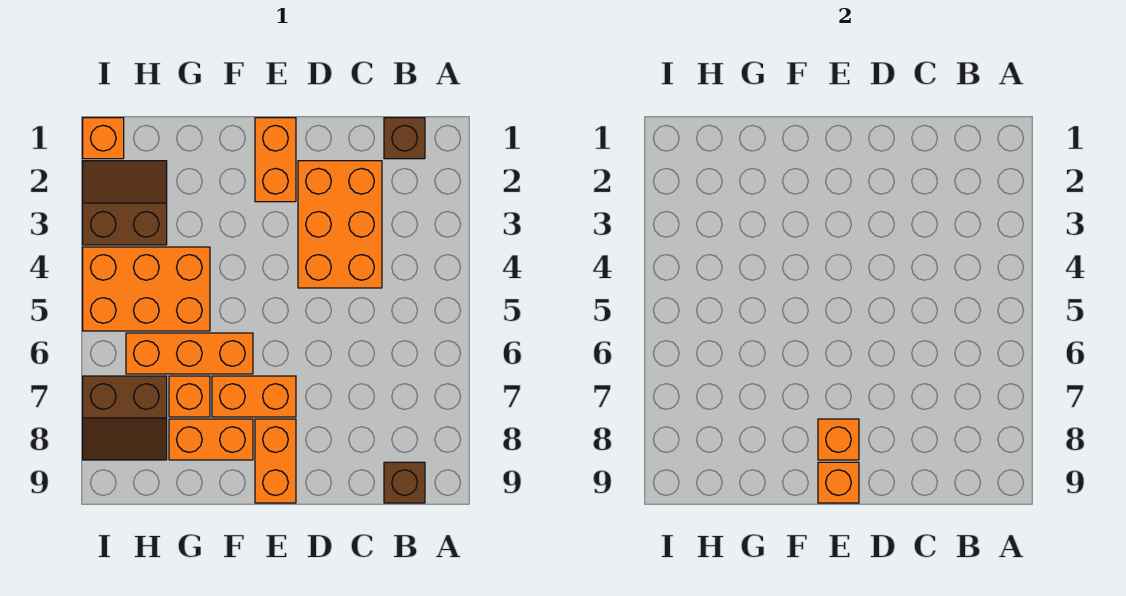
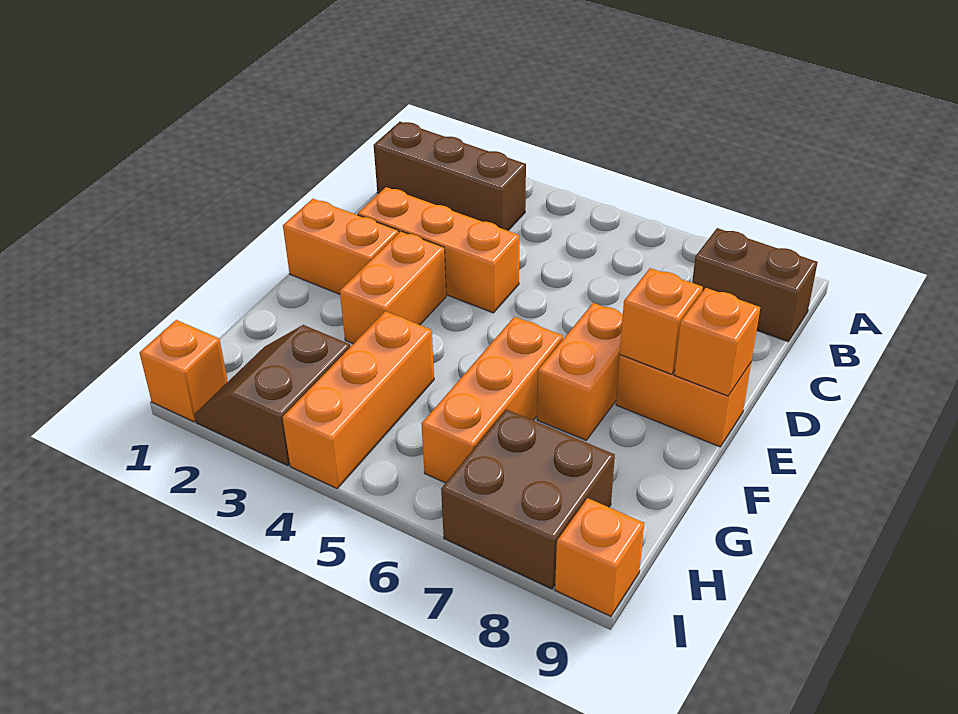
brown 1x1 brick [384,118,425,159] -> brown 1x3 brick [374,122,526,231]
brown 1x1 brick [384,462,425,503] -> brown 1x2 brick [692,228,818,342]
orange 2x3 brick [298,161,382,288] -> orange 1x3 brick [358,187,519,313]
orange 1x2 brick [169,419,253,460] -> orange 1x2 brick moved to [340,231,446,344]
orange 2x3 brick [83,247,210,331] -> orange 1x3 brick [283,311,434,488]
orange 1x1 brick [169,376,210,417] -> orange 1x1 brick moved to [555,498,644,616]
brown 2x2 slope [83,376,167,460] -> brown 2x2 brick [441,409,615,589]

